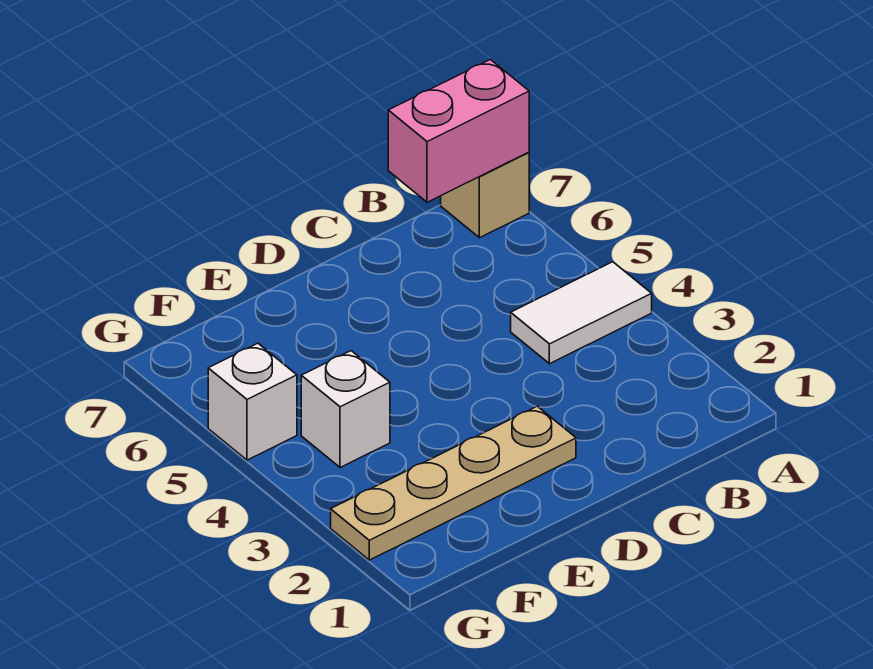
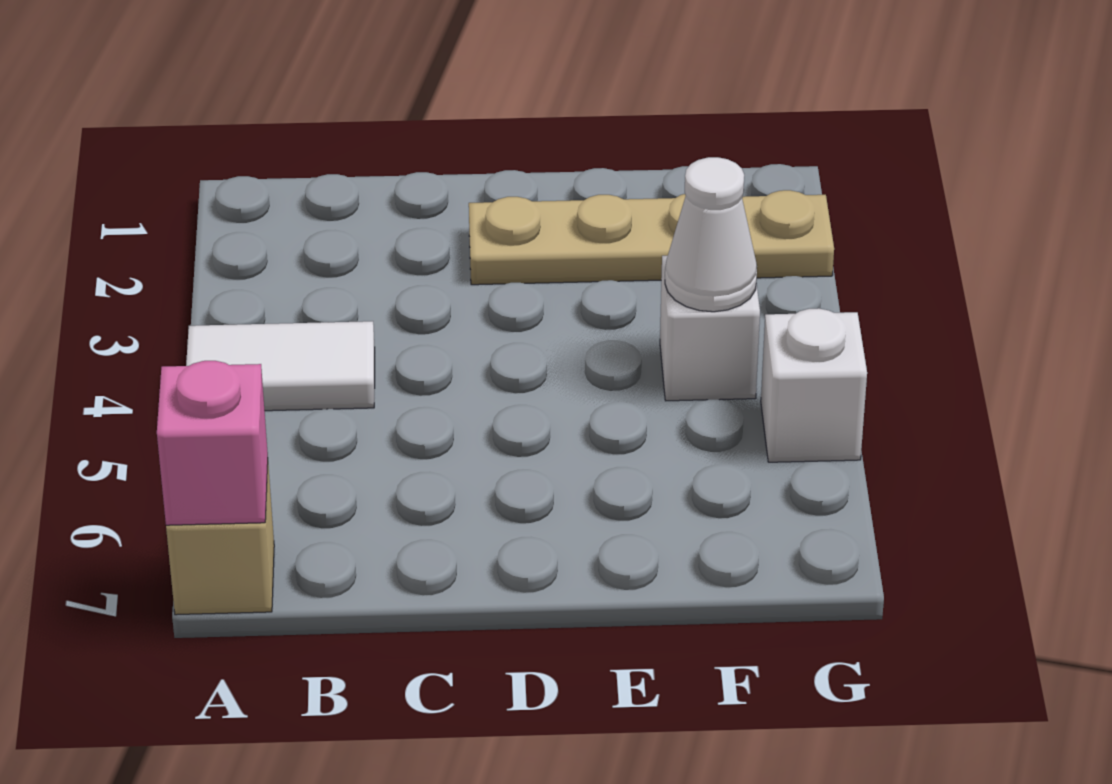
pink 1x2 brick [388,60,529,202] -> pink 1x1 brick [157,361,268,525]
none -> white 1x1 cone [665,157,757,312]

